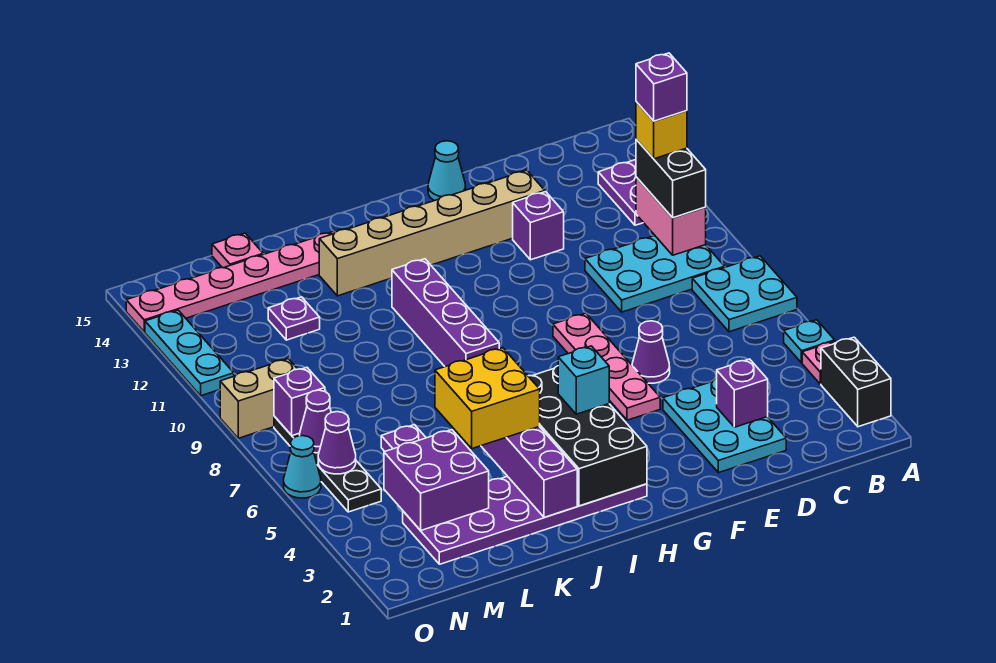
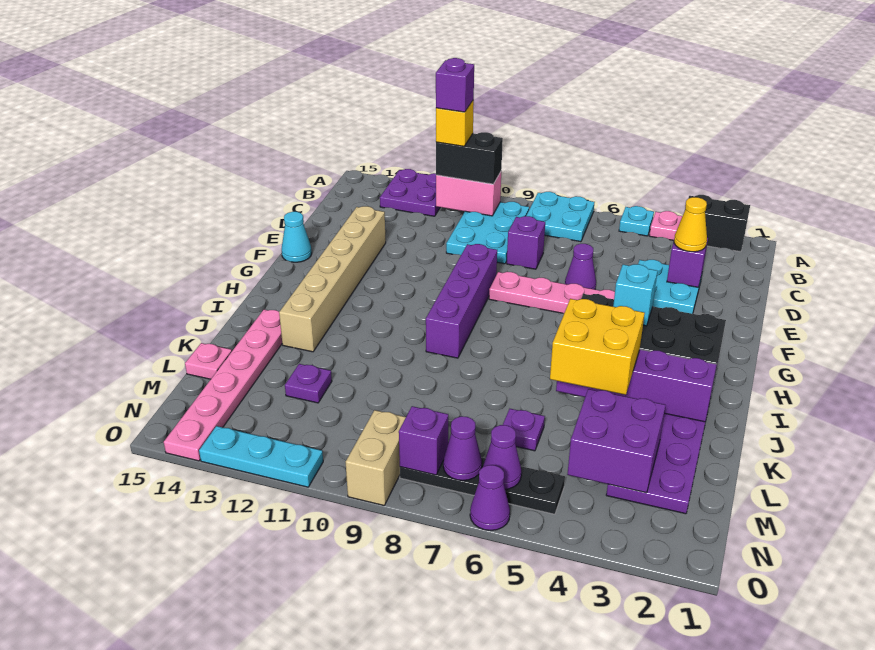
cyan 2x3 plate [663,379,786,473] -> cyan 2x2 plate [638,260,702,314]
none -> yellow 1x1 cone [674,197,707,252]
purple 1x1 brick [513,192,564,260] -> purple 1x1 brick moved to [507,216,545,269]
purple 1x4 brick [392,259,499,367] -> purple 1x4 brick turned to [426,244,497,358]
cyan 1x1 cone [284,436,321,498] -> purple 1x1 cone [470,465,510,530]

